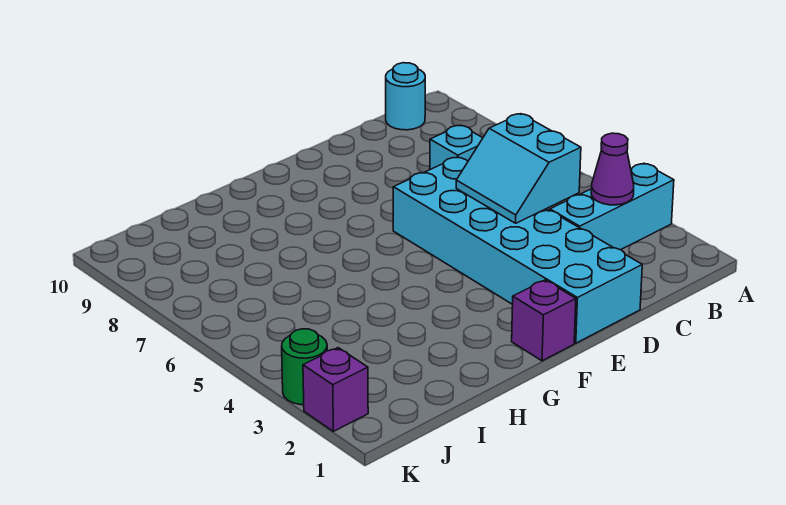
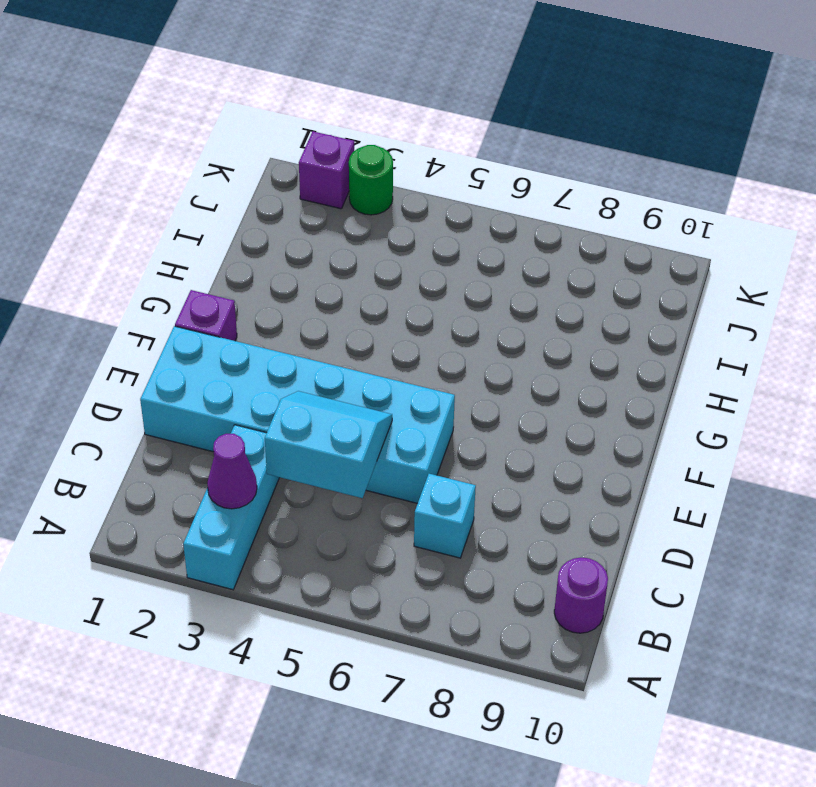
cyan 1x1 round brick [386,63,425,130] -> purple 1x1 round brick [554,557,608,633]

